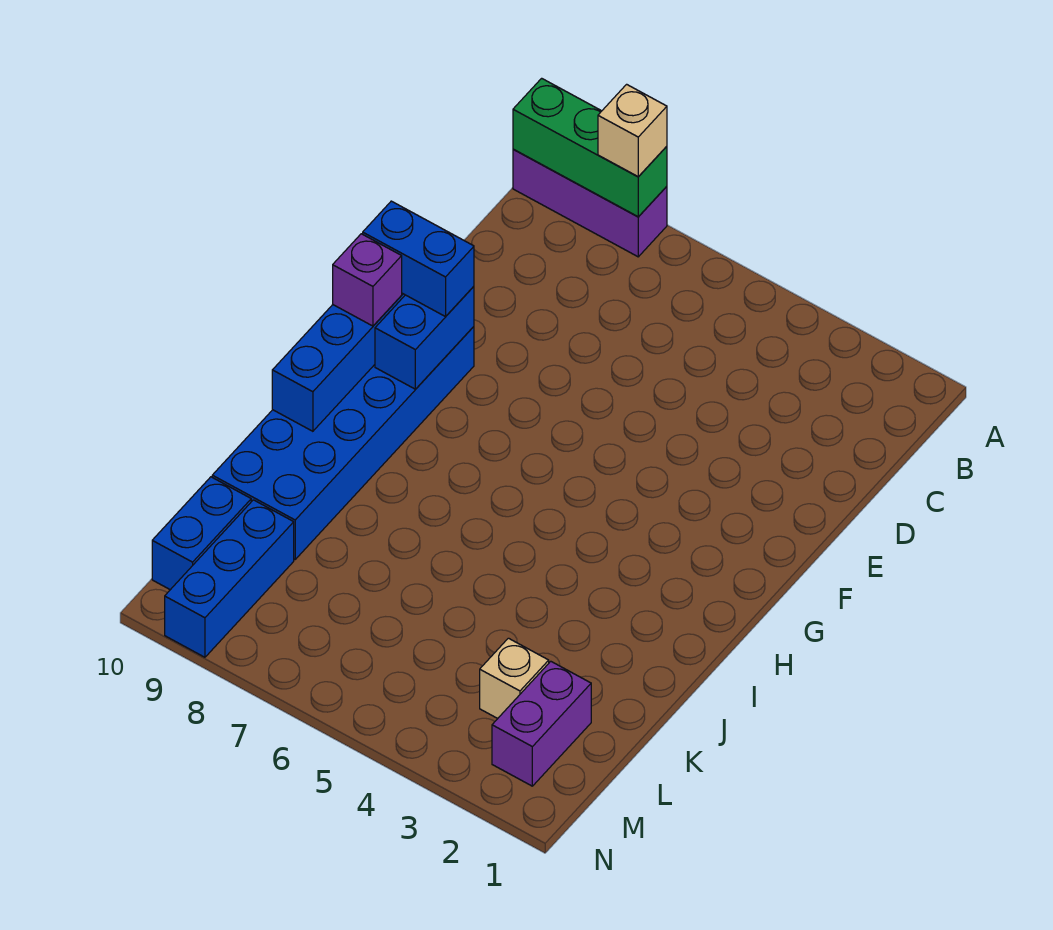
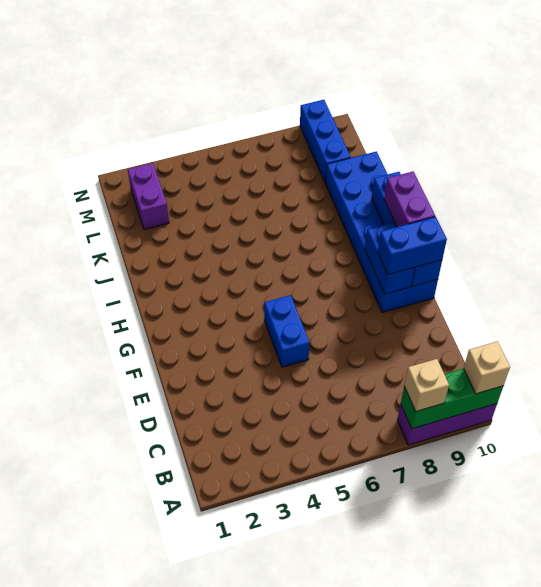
purple 1x1 brick [333,234,402,326] -> purple 1x2 brick [384,172,435,227]
tan 1x1 brick [480,638,549,719] -> tan 1x1 brick moved to [464,342,510,394]
blue 1x2 brick [152,477,251,590] -> blue 1x2 brick moved to [264,295,309,367]

